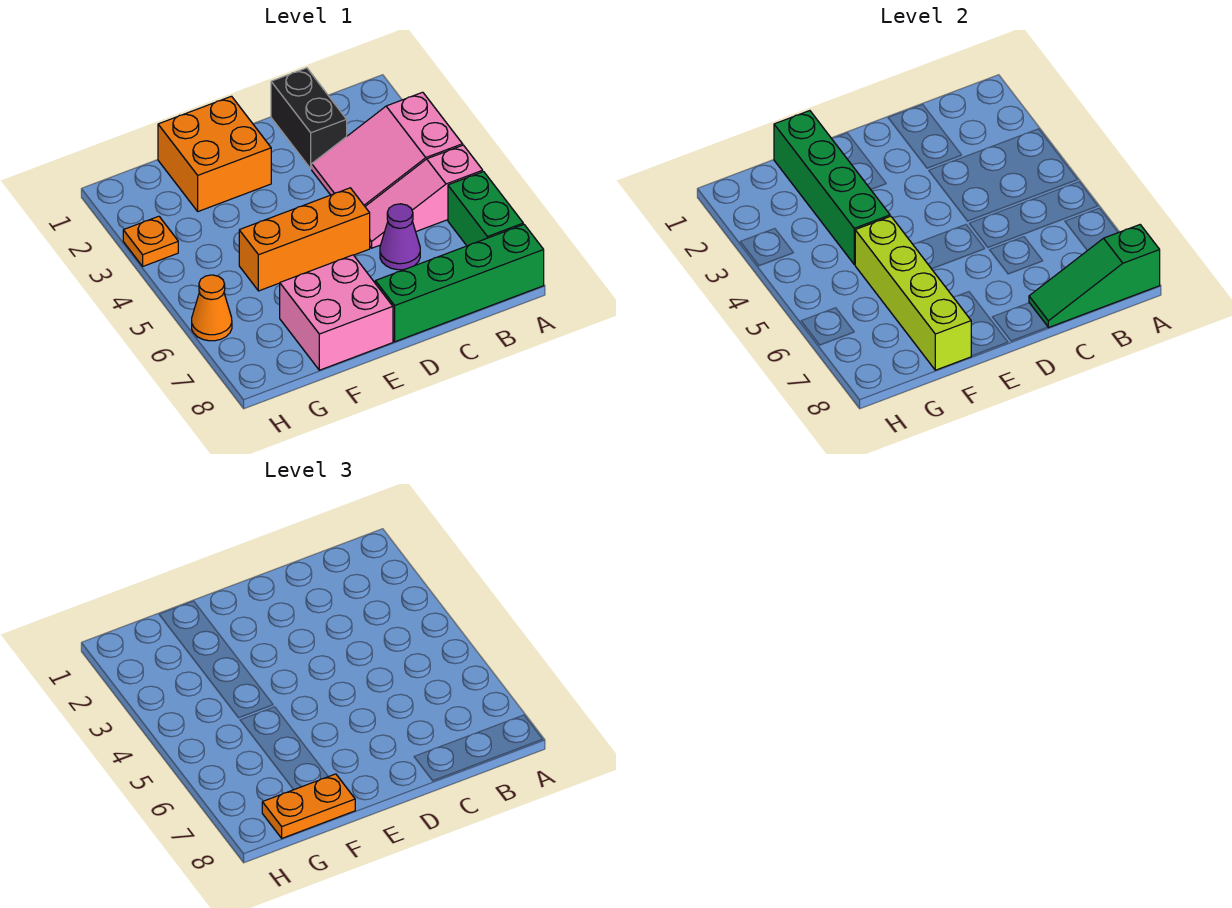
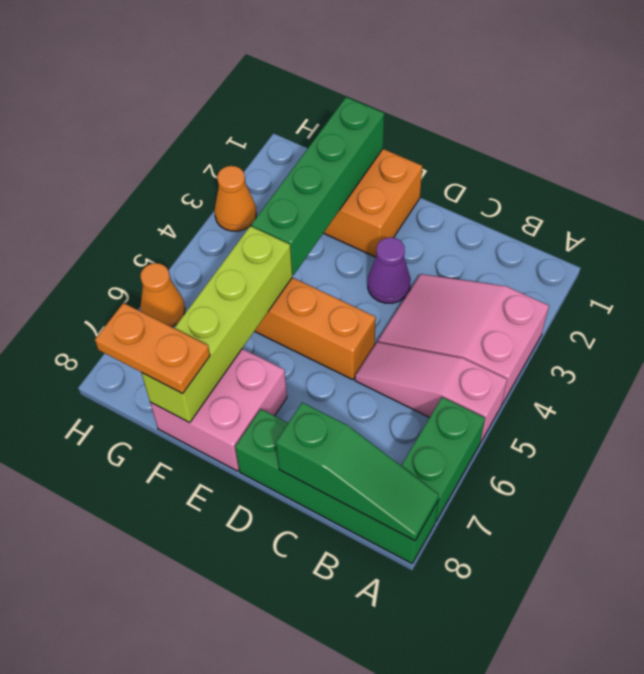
green 1x3 slope [1029,225,1160,328] -> green 1x3 slope turned to [276,402,439,541]
black 1x2 brick [271,68,347,169] -> none
purple 1x1 cone [380,204,420,270] -> purple 1x1 cone moved to [368,237,411,303]
orange 1x1 plate [123,216,178,266] -> orange 1x1 cone [214,166,256,231]

